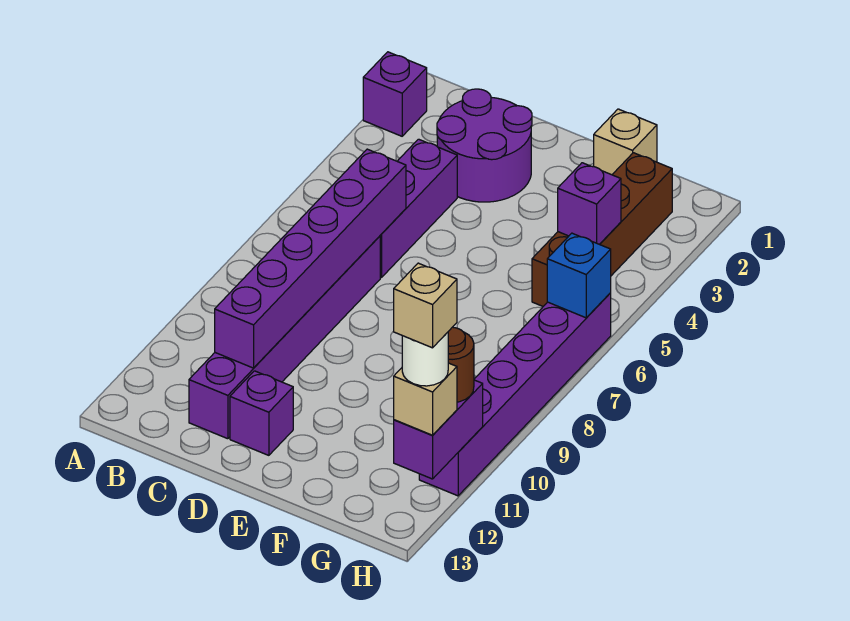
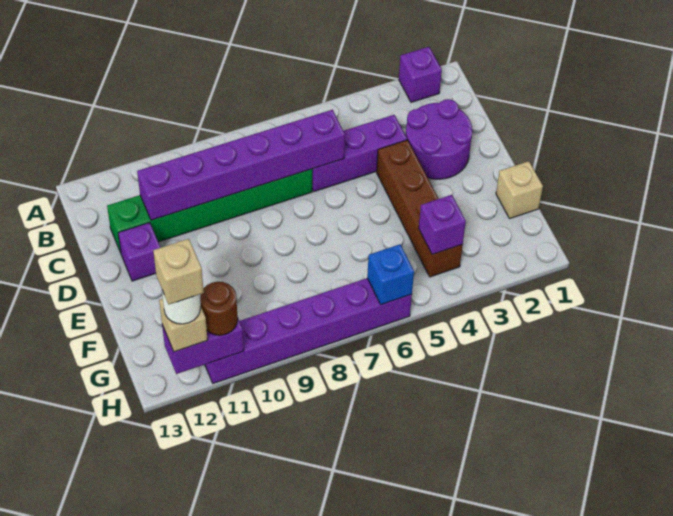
purple 1x6 brick [189,236,380,439] -> green 1x6 brick [107,169,312,253]
brown 1x4 brick [532,153,672,306] -> brown 1x4 brick turned to [377,140,463,277]

